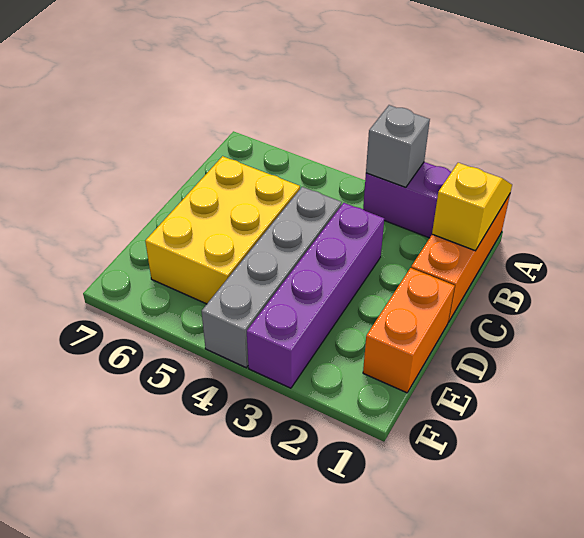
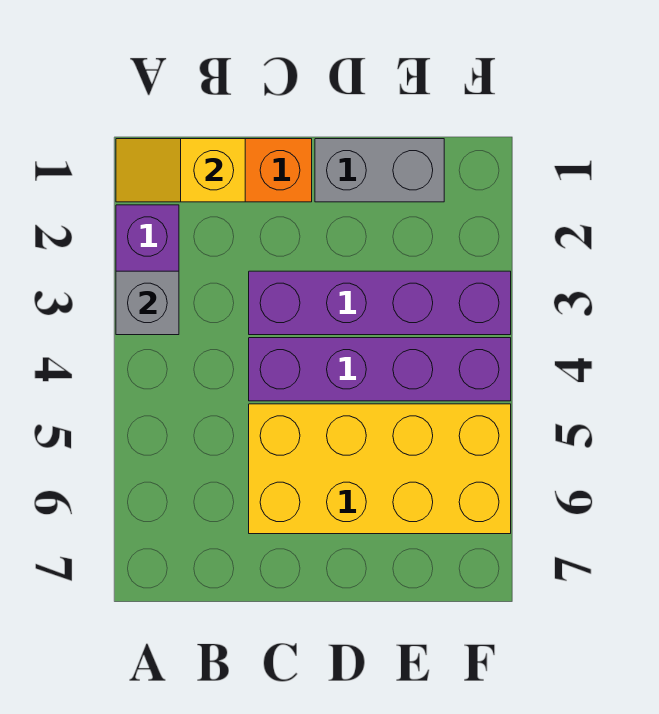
grey 1x4 brick [202,187,342,368] -> purple 1x4 brick [249,338,511,401]
yellow 2x3 brick [145,156,300,304] -> yellow 2x4 brick [249,404,511,534]
orange 1x2 brick [363,268,455,393] -> grey 1x2 brick [315,139,444,202]

